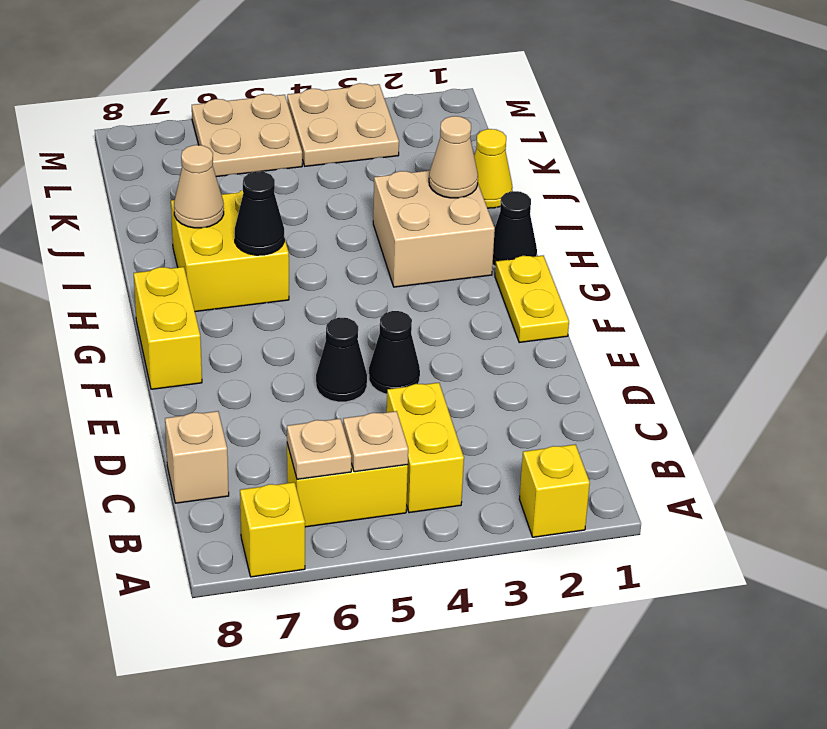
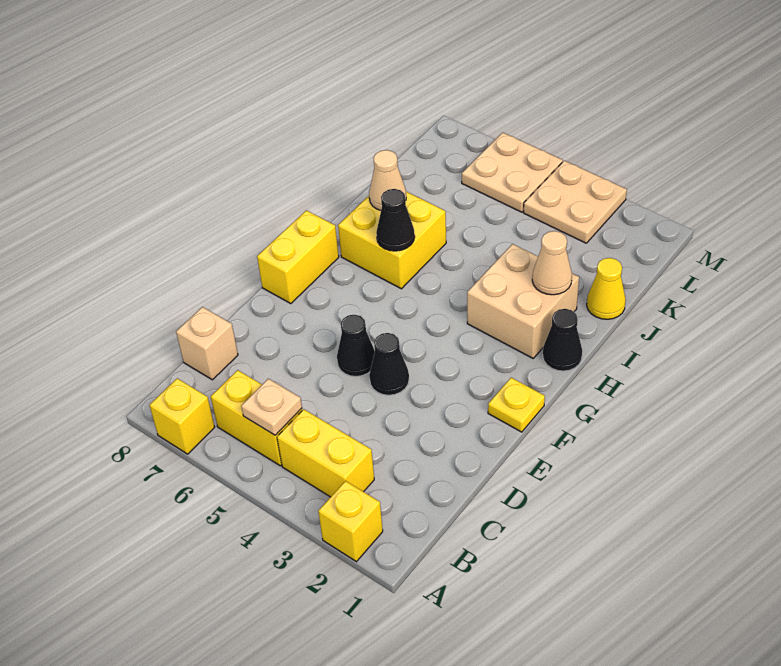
yellow 1x2 brick [387,383,464,513] -> yellow 1x2 brick turned to [277,409,374,497]
tan 1x1 plate [287,419,351,479] -> none
yellow 1x2 plate [495,256,569,343] -> yellow 1x1 plate [488,378,545,432]

